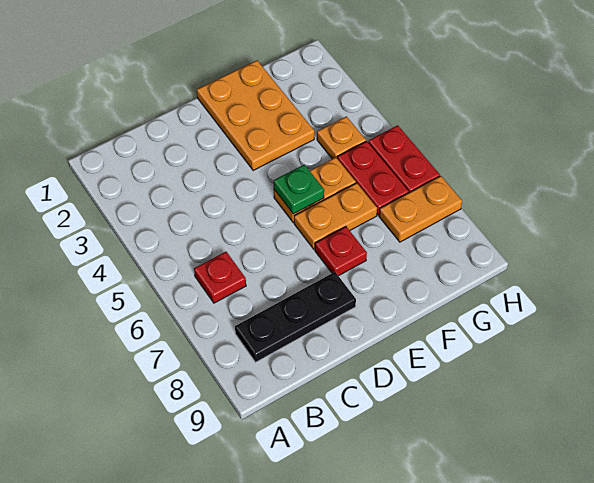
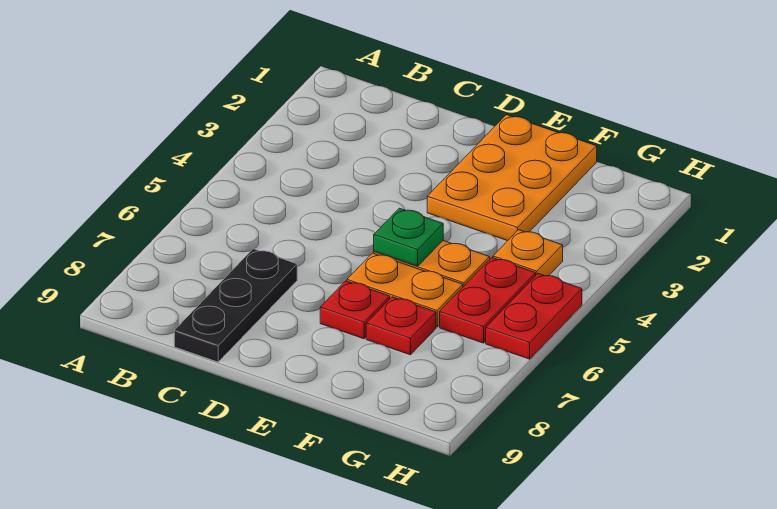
red 1x1 plate [194,252,246,303] -> red 1x1 plate moved to [366,297,436,355]
black 1x3 plate [235,272,356,362] -> black 1x3 plate turned to [174,249,297,362]
orange 1x2 plate [379,176,462,242] -> none

